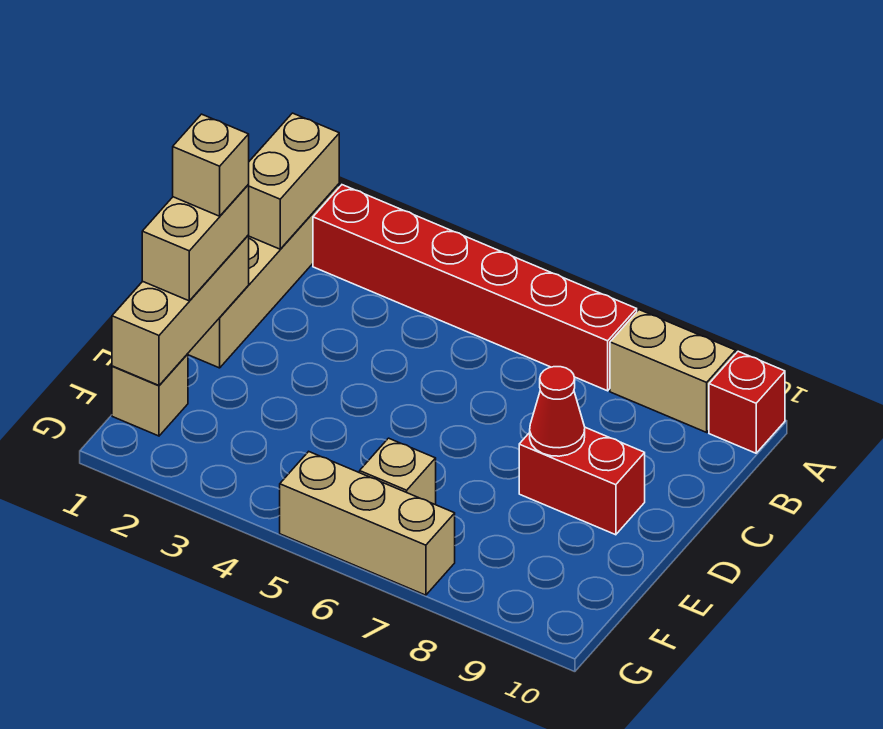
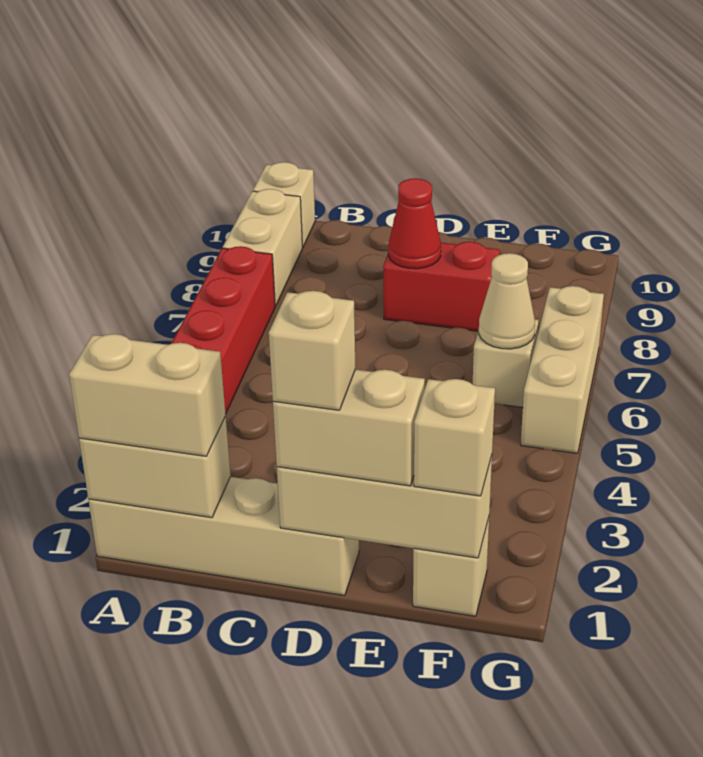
none -> tan 1x2 brick [69,334,226,456]
red 1x1 brick [709,351,785,453] -> tan 1x1 brick [253,162,315,247]
red 1x2 brick [519,427,645,535] -> red 1x2 brick turned to [383,242,500,331]
none -> tan 1x1 brick [414,379,495,496]
none -> tan 1x1 cone [479,253,535,349]

